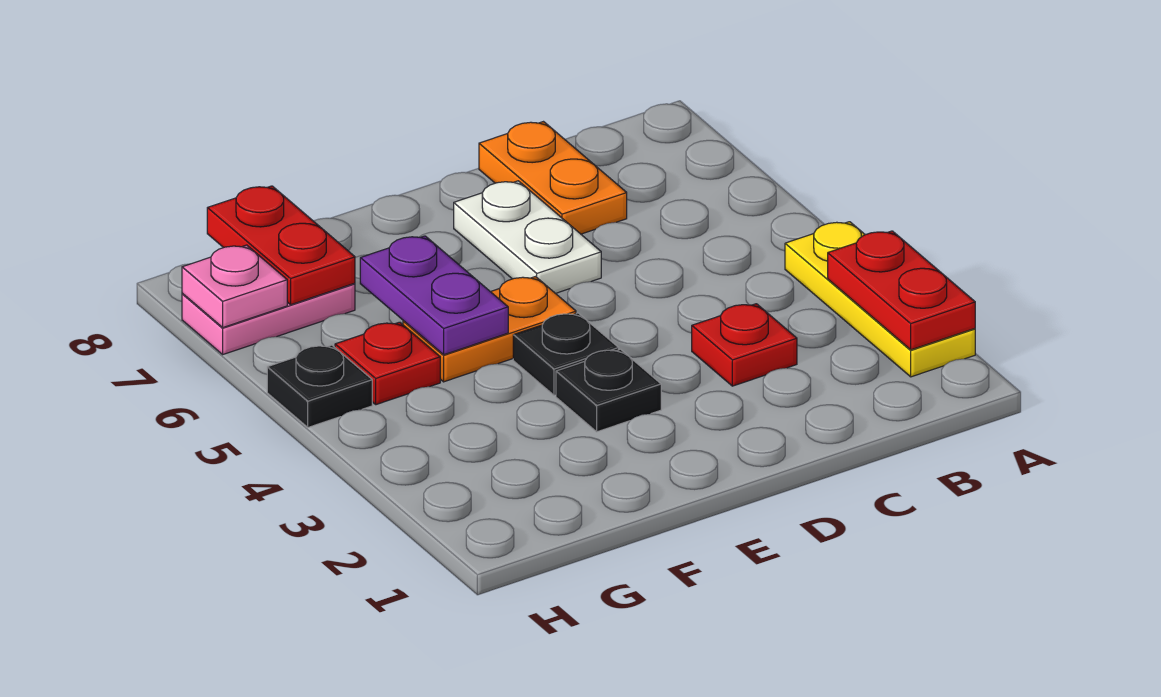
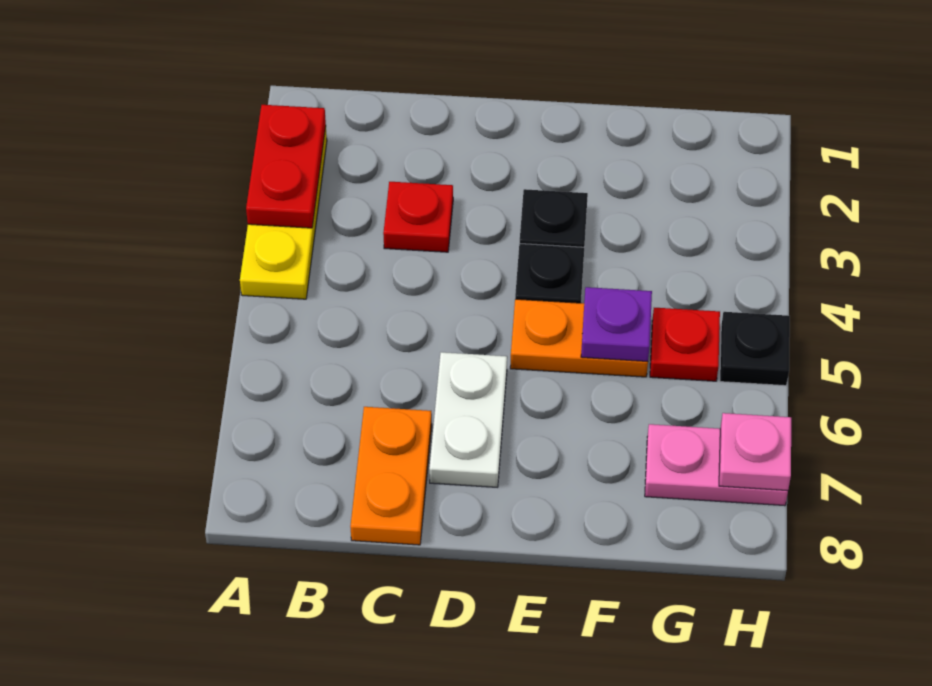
purple 1x2 plate [360,236,508,355] -> purple 1x1 plate [581,287,652,361]
red 1x2 plate [207,186,355,305] -> none

